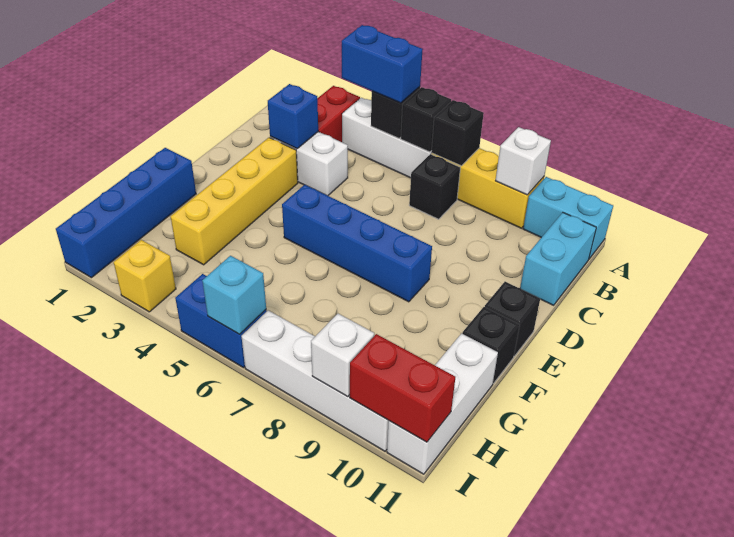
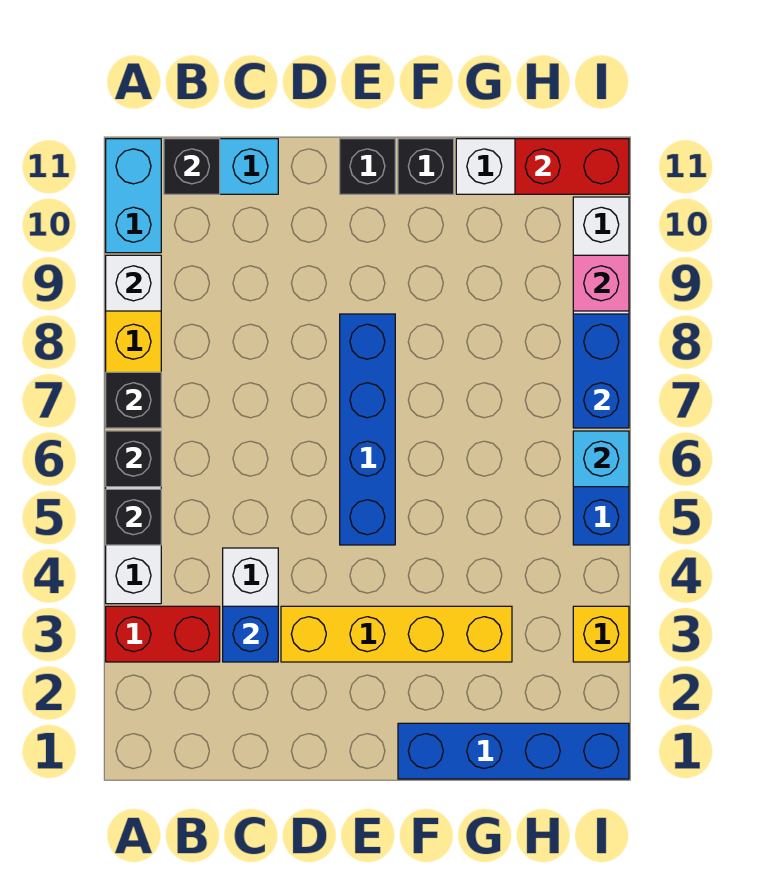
blue 1x2 brick [342,25,423,103] -> blue 1x2 brick moved to [573,314,629,428]
black 1x1 brick [409,154,460,219] -> black 1x1 brick moved to [164,139,220,194]
white 1x1 brick [311,314,374,397] -> pink 1x1 brick [573,255,629,311]
red 1x2 brick [350,334,455,442] -> red 1x2 brick turned to [515,139,629,194]

